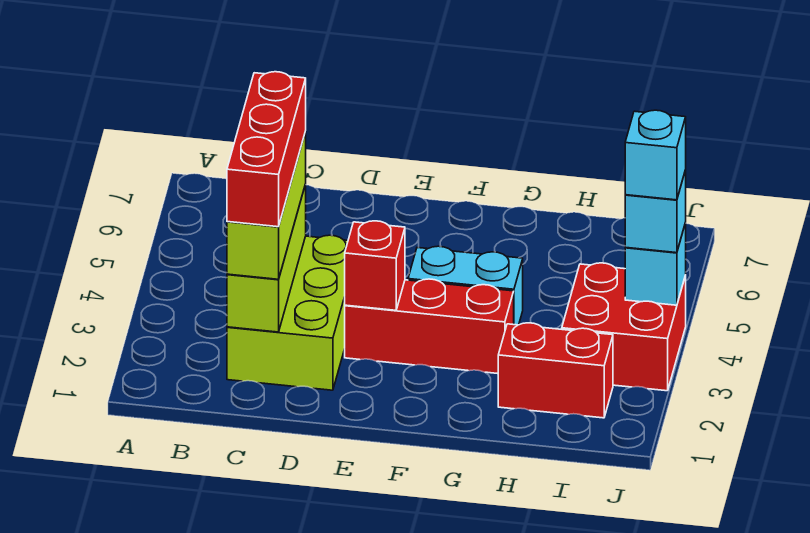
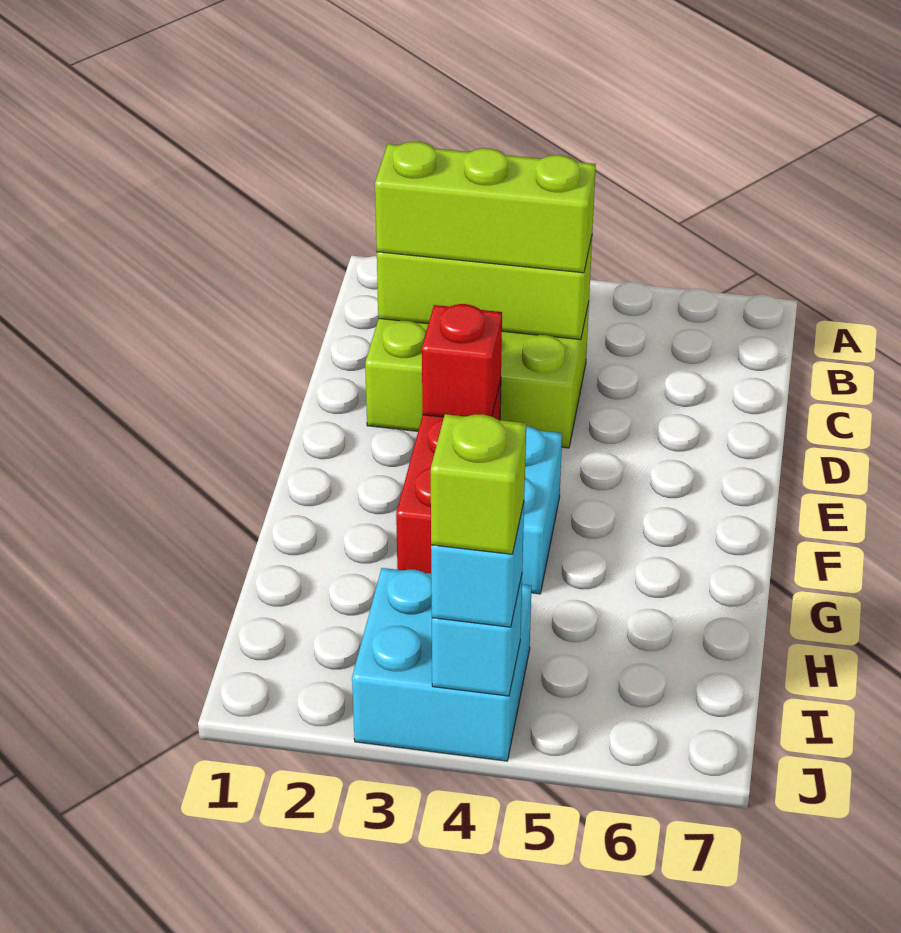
red 1x3 brick [227,72,306,227] -> none
red 1x2 brick [498,323,613,418] -> none
red 2x2 brick [562,263,686,391] -> cyan 2x2 brick [352,568,532,761]
cyan 1x1 brick [625,110,686,200] -> lime 1x1 brick [431,414,526,554]

